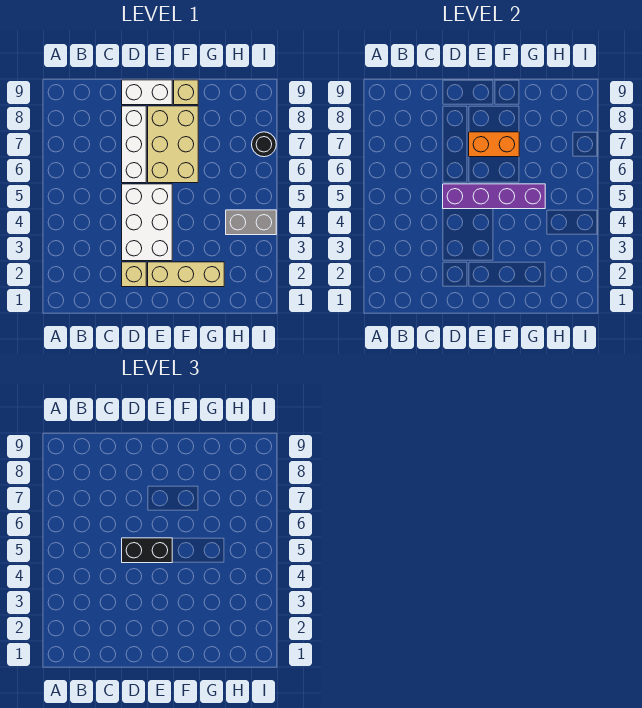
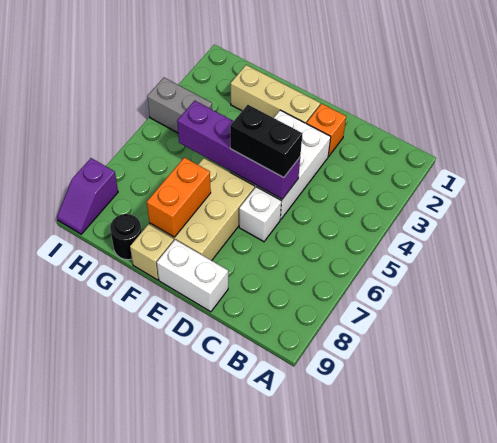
tan 1x1 brick [122,262,146,287] -> orange 1x1 brick [306,104,346,156]
white 1x3 brick [122,106,146,183] -> white 1x1 brick [239,187,281,242]
orange 1x2 brick [469,132,519,157] -> orange 1x2 brick turned to [147,157,211,237]
black 1x1 round brick [252,132,276,157] -> black 1x1 round brick moved to [110,214,142,260]
none -> purple 1x2 slope [57,158,118,234]

